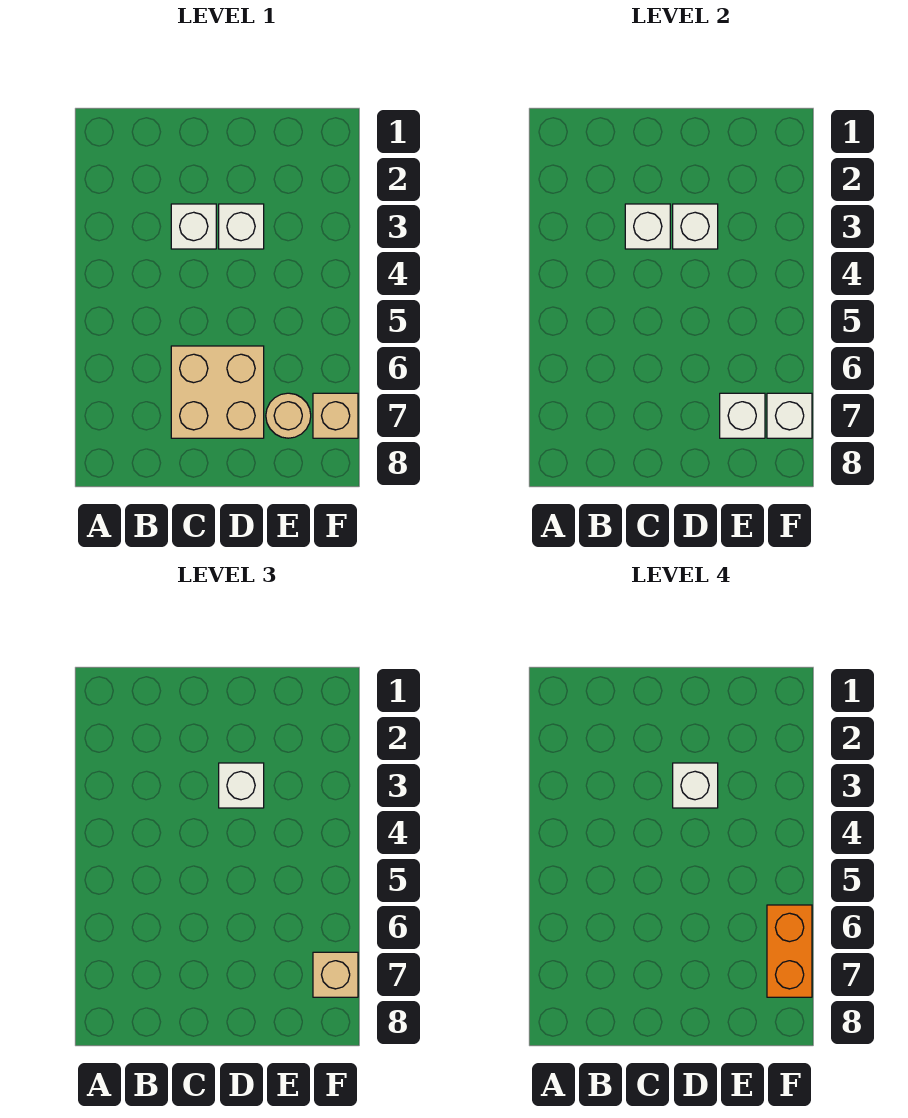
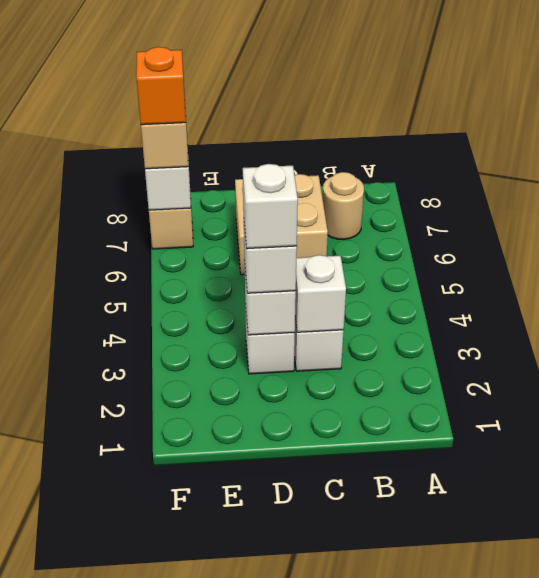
tan 1x1 round brick [266,393,311,438] -> tan 1x1 round brick moved to [323,172,364,240]
white 1x1 brick [720,393,765,438] -> none
orange 1x2 brick [767,905,812,997] -> orange 1x1 brick [136,47,186,125]

